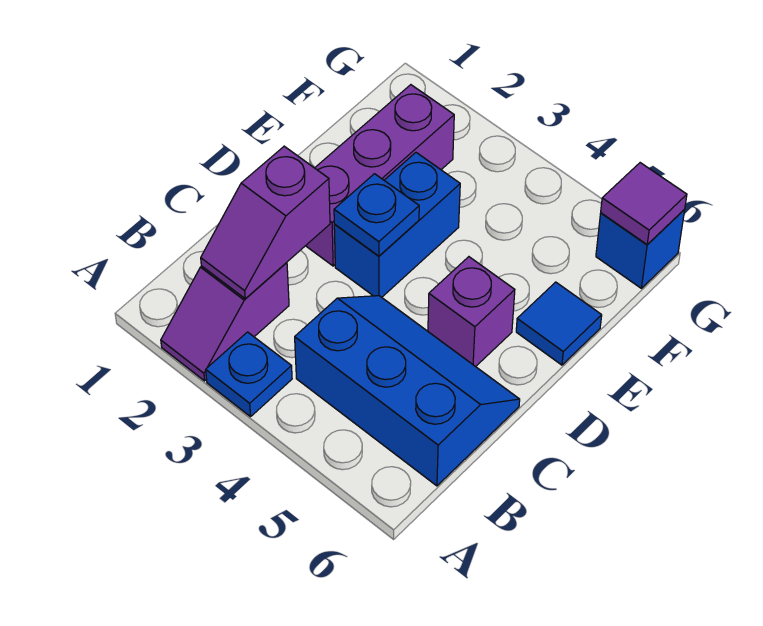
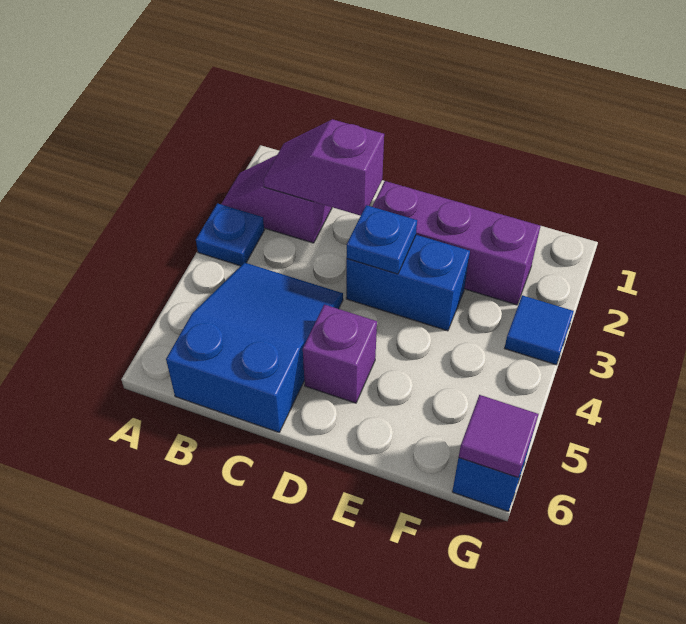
blue 2x3 slope [295,296,520,486] -> blue 2x3 slope turned to [166,263,343,432]
blue 1x1 tile [516,282,602,365] -> blue 1x1 tile moved to [505,295,574,365]

